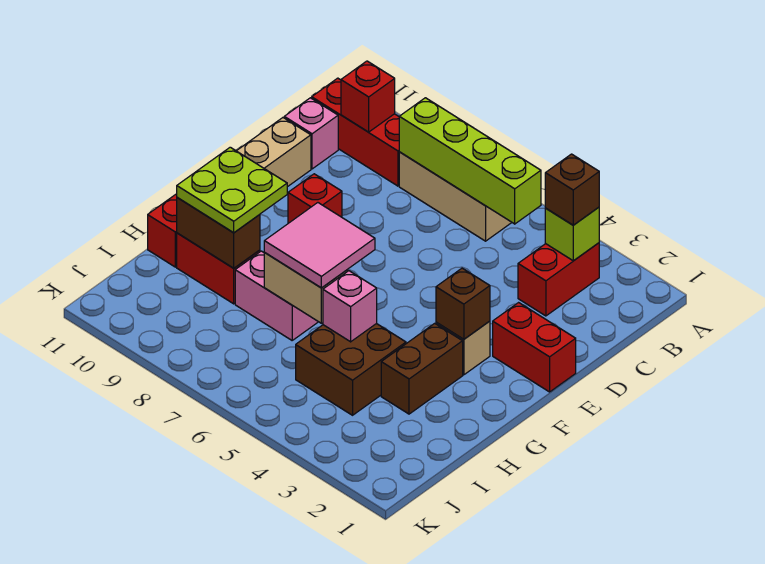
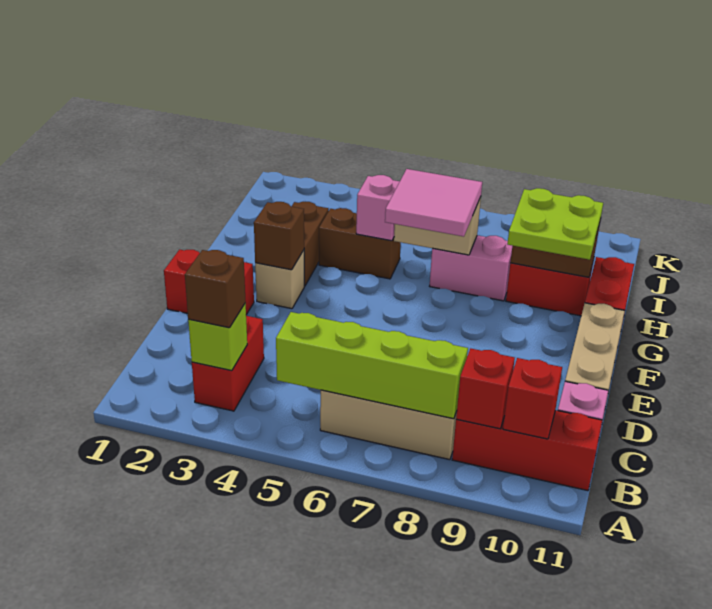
red 1x1 brick [288,174,342,223] -> red 1x1 brick moved to [456,348,515,429]
brown 2x2 brick [296,324,406,415] -> brown 1x2 brick [319,208,401,279]

